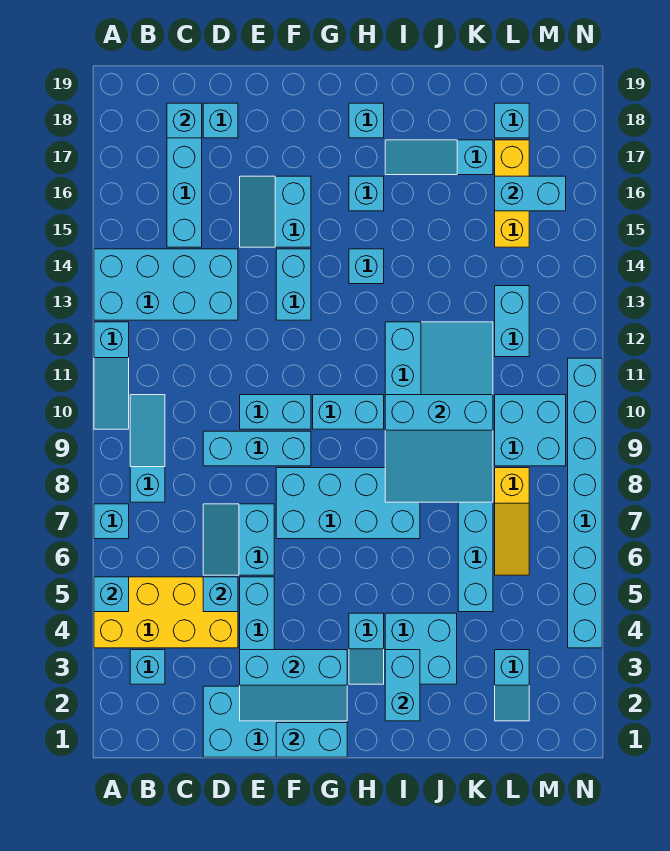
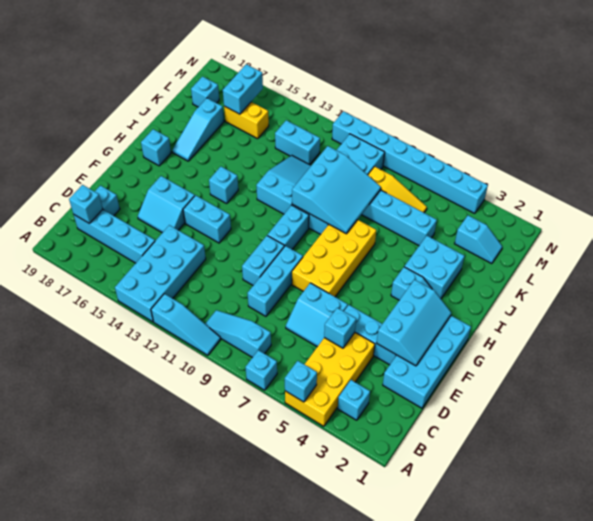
cyan 1x2 brick [276,723,347,757] -> none
cyan 2x4 brick [276,468,420,539] -> yellow 2x4 brick [292,220,376,297]
cyan 1x1 brick [349,176,384,211] -> none
cyan 1x2 brick [385,650,420,721] -> none
yellow 1x3 brick [495,140,529,247] -> yellow 1x2 brick [224,102,269,139]

